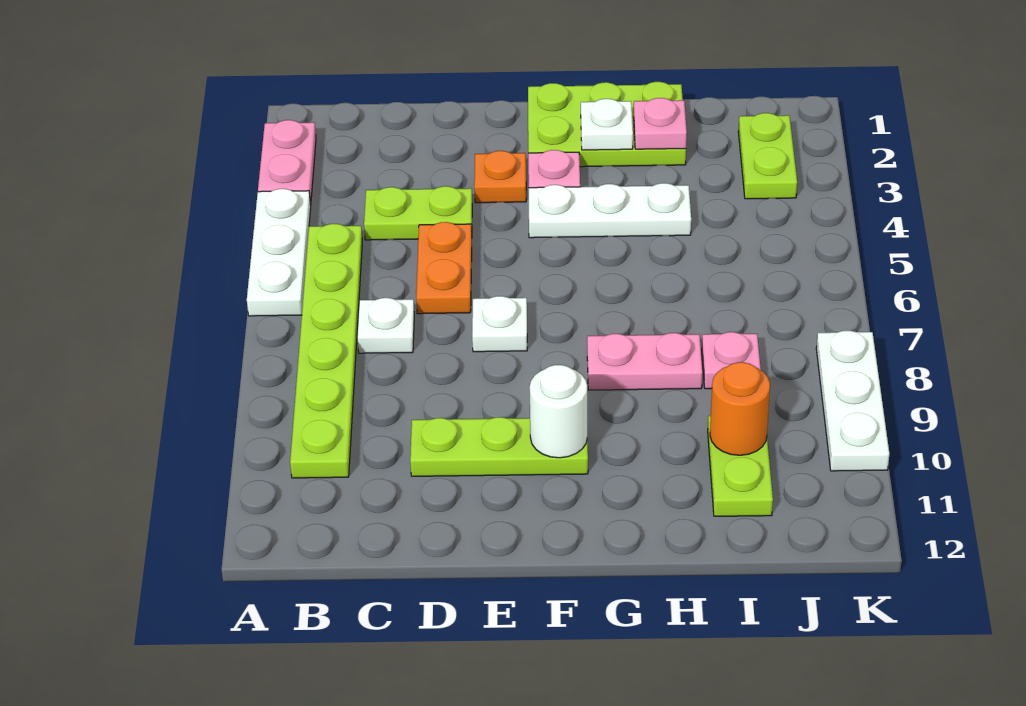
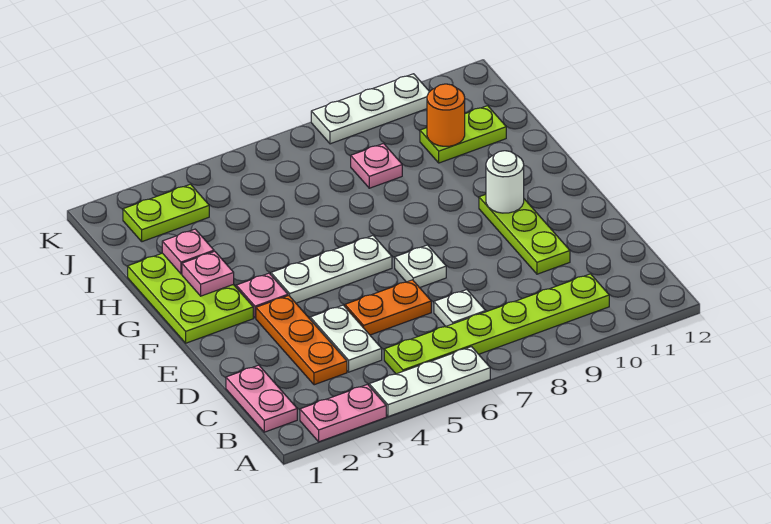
lime 1x2 plate [364,186,472,240] -> white 1x2 plate [310,305,382,372]
orange 1x1 plate [474,151,526,203] -> orange 1x3 plate [256,296,347,385]
white 1x3 plate [529,183,691,238] -> white 1x3 plate turned to [271,236,392,303]
white 1x1 plate [581,99,633,150] -> pink 1x1 plate [182,251,234,296]
pink 1x2 plate [587,333,702,390] -> pink 1x2 plate moved to [226,365,297,432]

